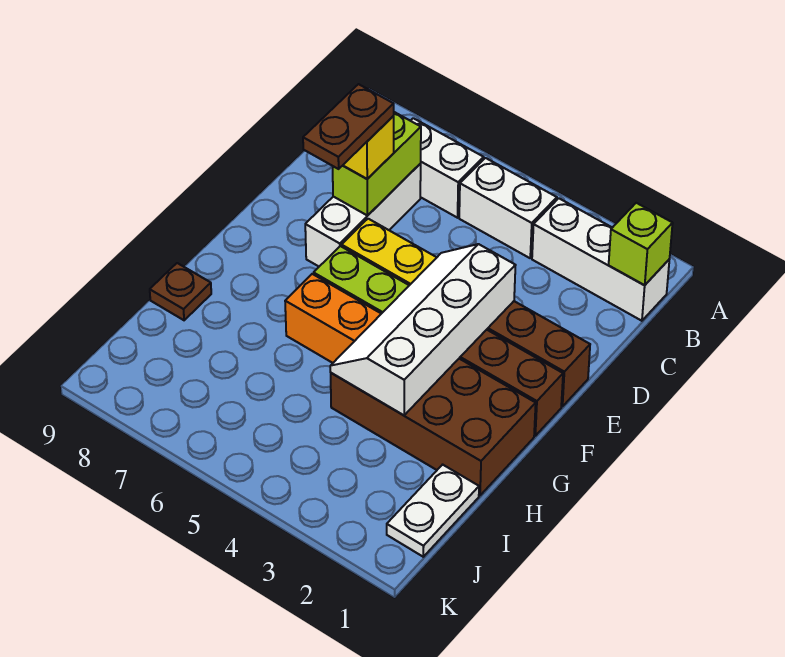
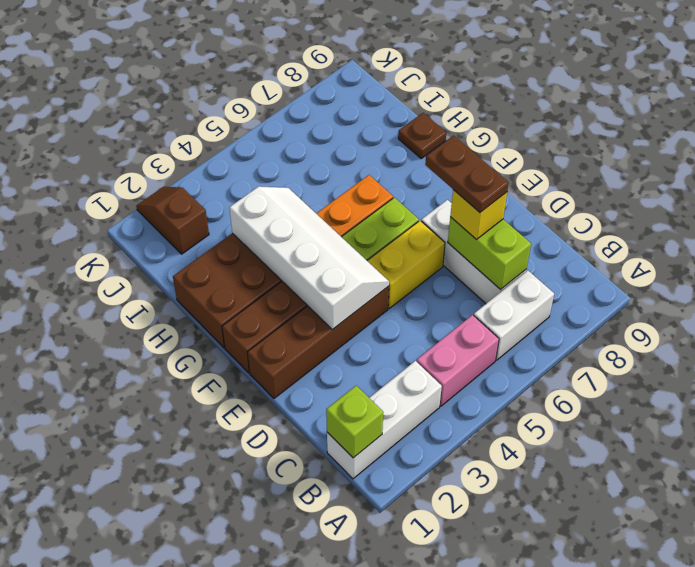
white 1x2 brick [459,158,557,258] -> pink 1x2 brick [417,315,499,406]
white 1x2 plate [387,465,479,557] -> none
none -> brown 1x2 slope [136,187,209,254]

